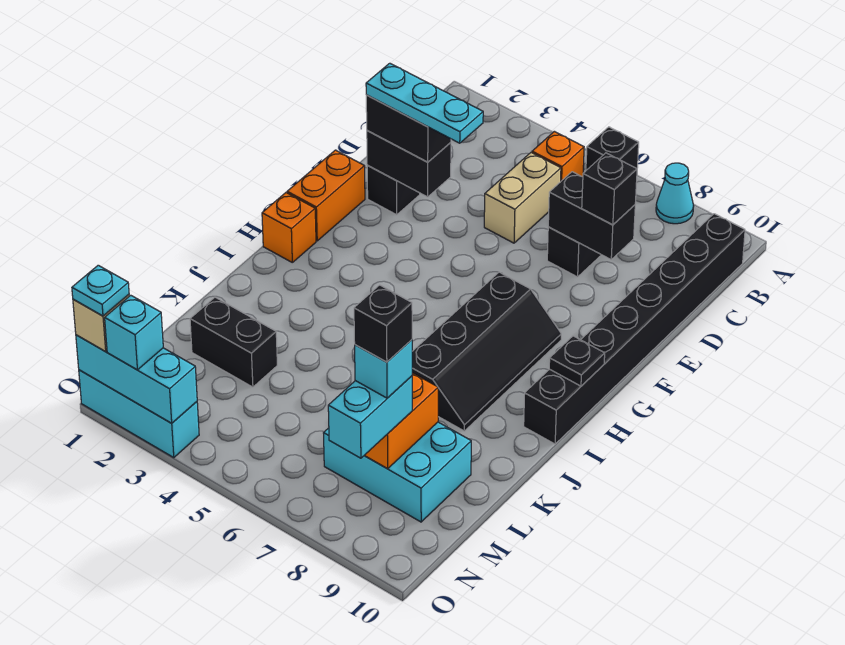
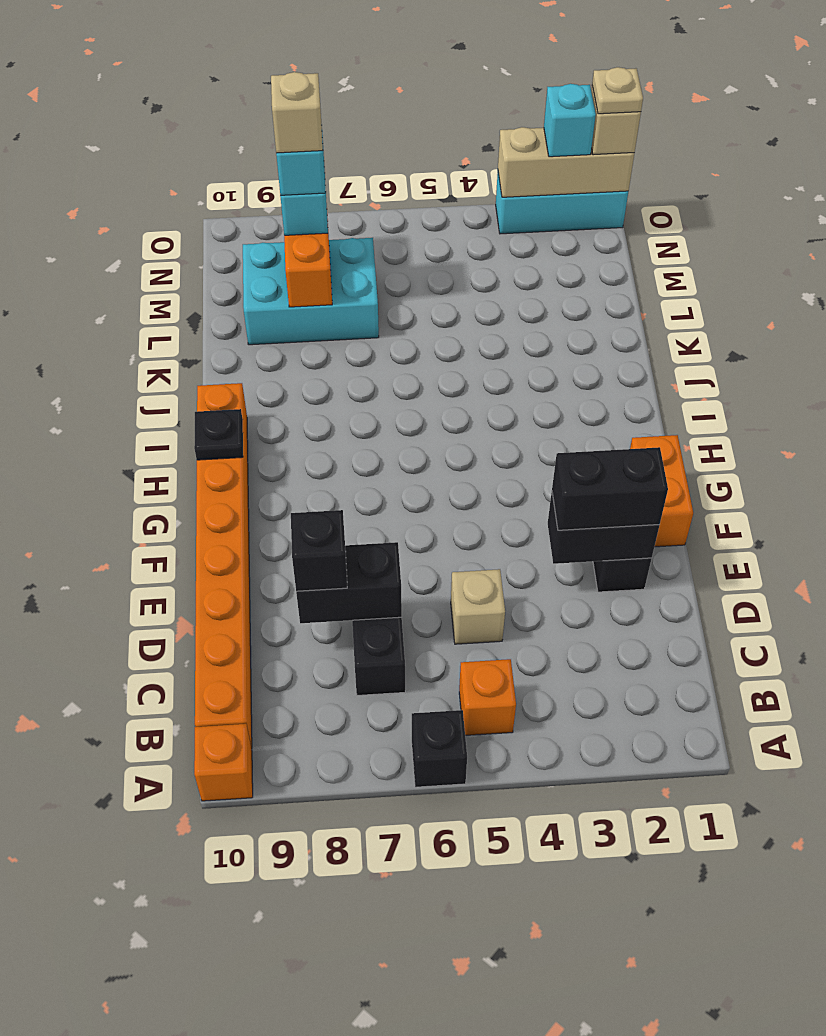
cyan 1x1 cone [656,163,694,224] -> none
black 1x8 brick [524,214,745,444] -> orange 1x8 brick [195,383,252,749]
tan 1x2 brick [484,152,561,243] -> tan 1x1 brick [451,569,505,644]
cyan 1x3 plate [366,63,483,143] -> none
black 2x4 slope [412,272,561,431] -> none
orange 1x1 brick [262,193,316,262] -> orange 1x1 brick moved to [194,724,253,801]
black 1x2 brick [190,297,277,387] -> none
black 1x1 brick [354,285,412,362] -> tan 1x1 brick [271,72,323,153]
cyan 1x3 brick [76,335,197,423] -> tan 1x3 brick [498,127,634,197]
cyan 1x1 plate [72,265,129,316] -> tan 1x1 plate [592,67,643,114]

